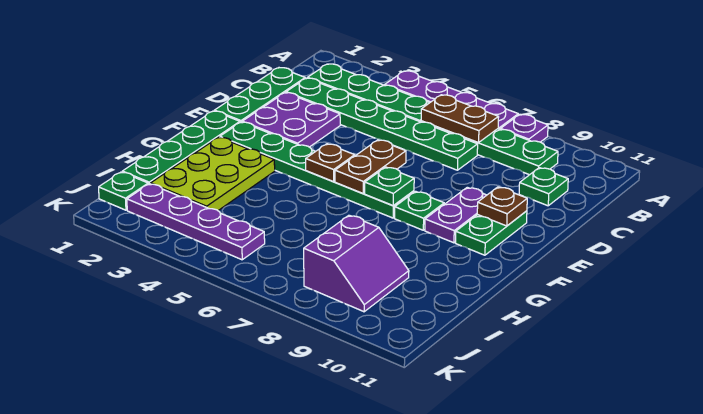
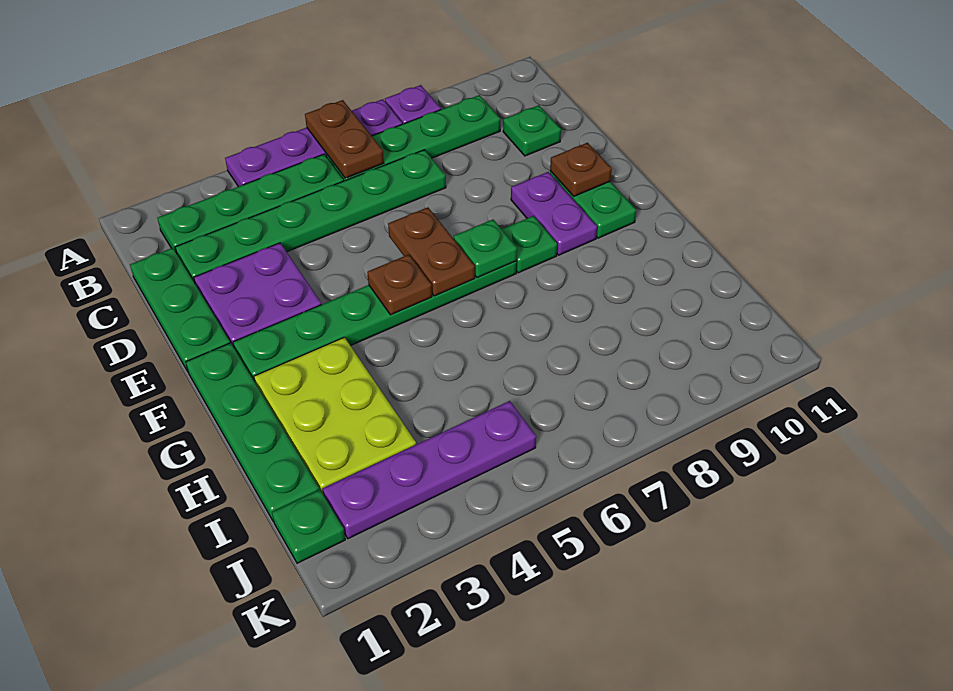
brown 1x2 plate [421,95,499,143] -> brown 1x2 plate turned to [305,100,384,178]
purple 2x2 slope [304,215,409,312] -> none

